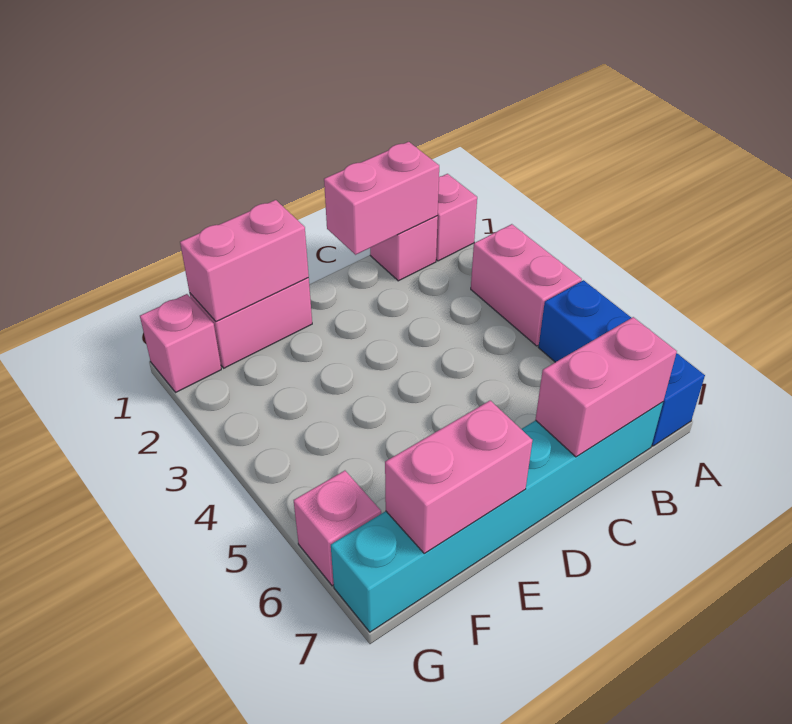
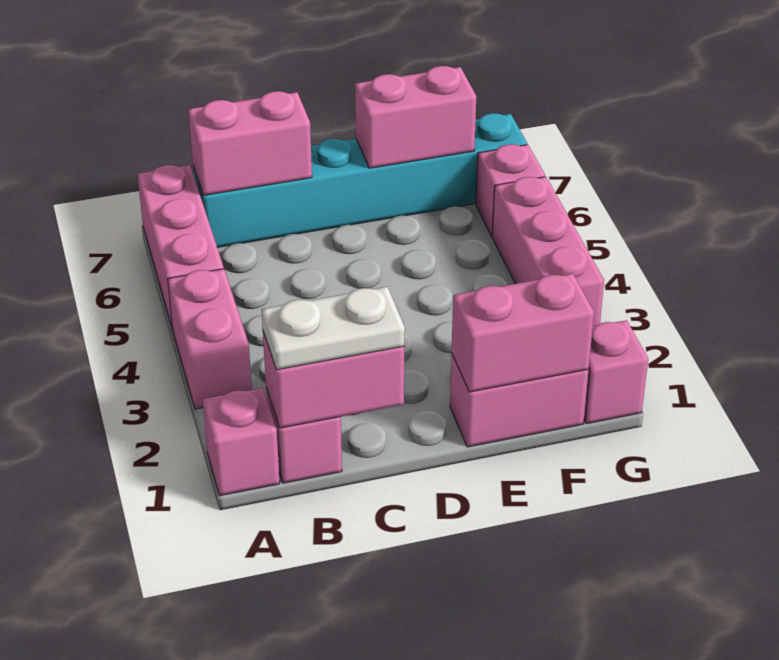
blue 1x3 brick [538,280,705,446] -> pink 1x3 brick [137,165,224,330]
none -> white 1x2 plate [261,287,405,370]
none -> pink 1x3 brick [492,177,604,326]

